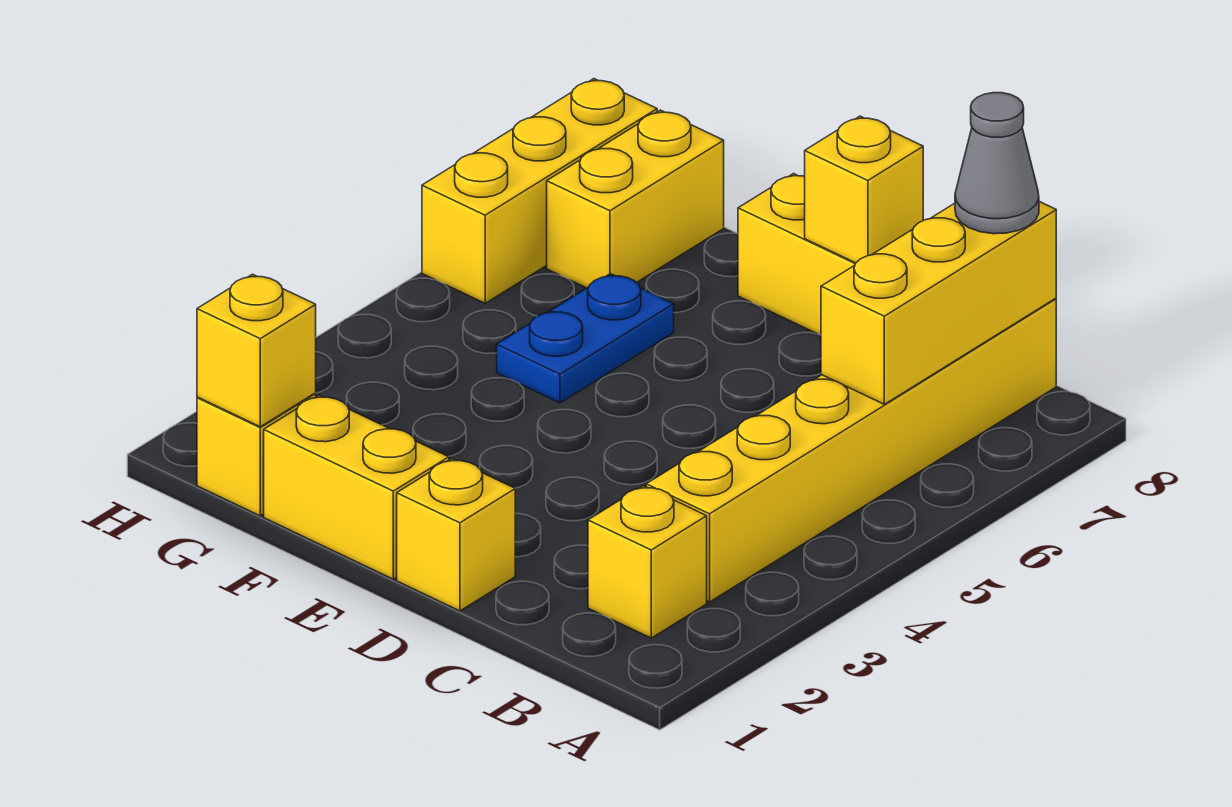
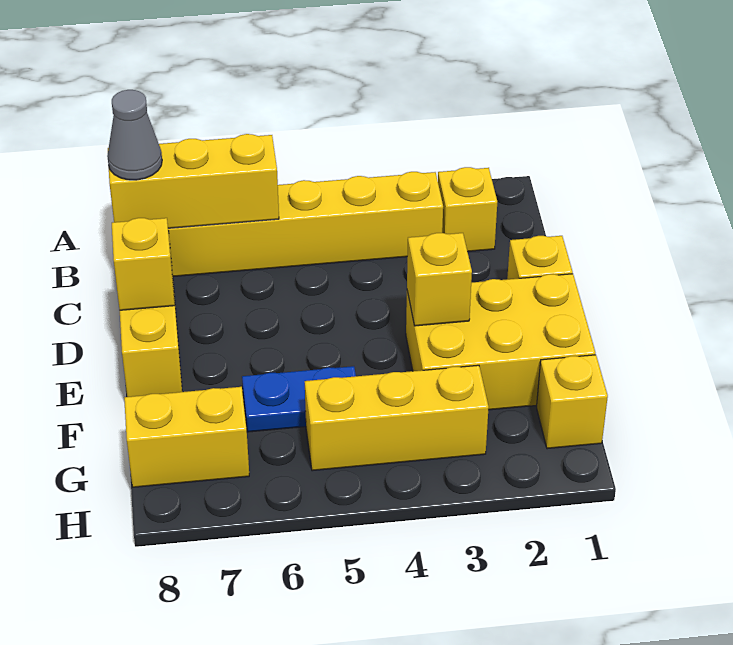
yellow 1x2 brick [264,395,449,579] -> yellow 2x3 brick [406,274,595,410]
yellow 1x1 brick [197,274,316,427] -> yellow 1x1 brick moved to [407,233,472,326]
yellow 1x3 brick [422,79,657,303] -> yellow 1x3 brick moved to [305,365,489,471]

